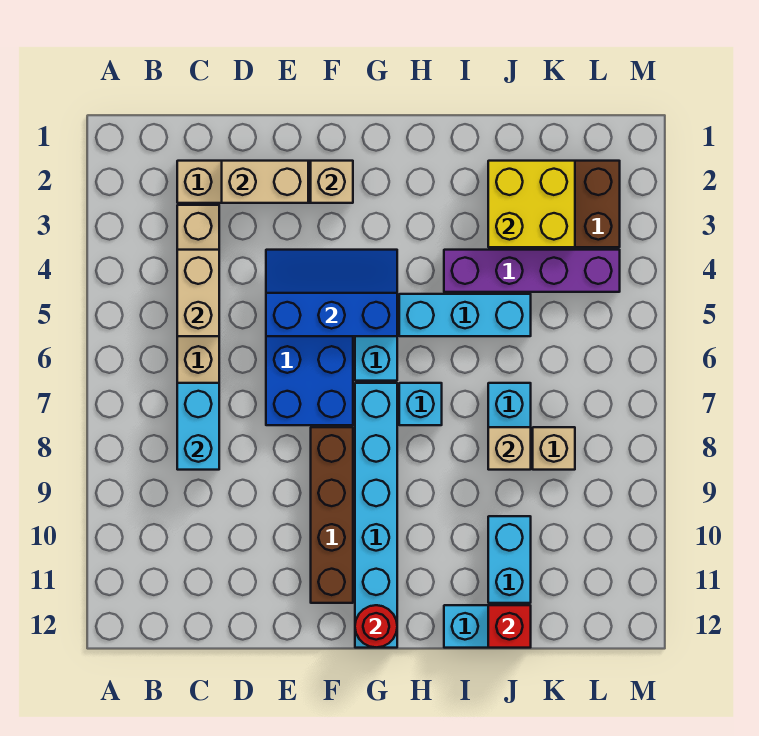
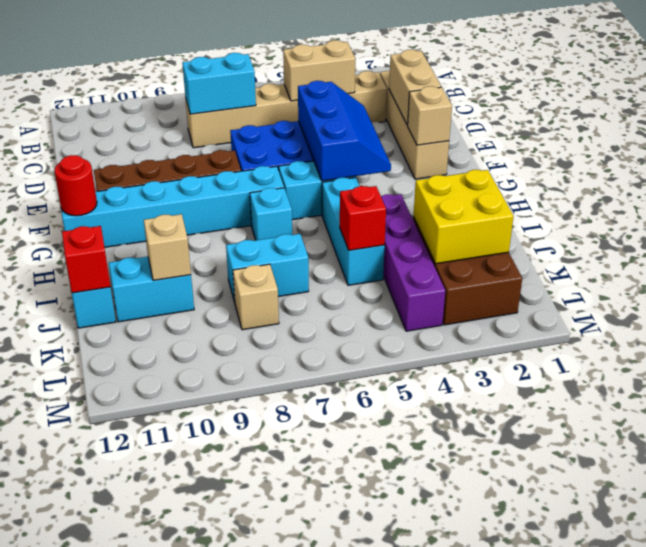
none -> red 1x1 brick [340,186,386,250]
tan 1x1 brick [488,427,531,470] -> tan 1x1 brick moved to [144,214,191,280]

